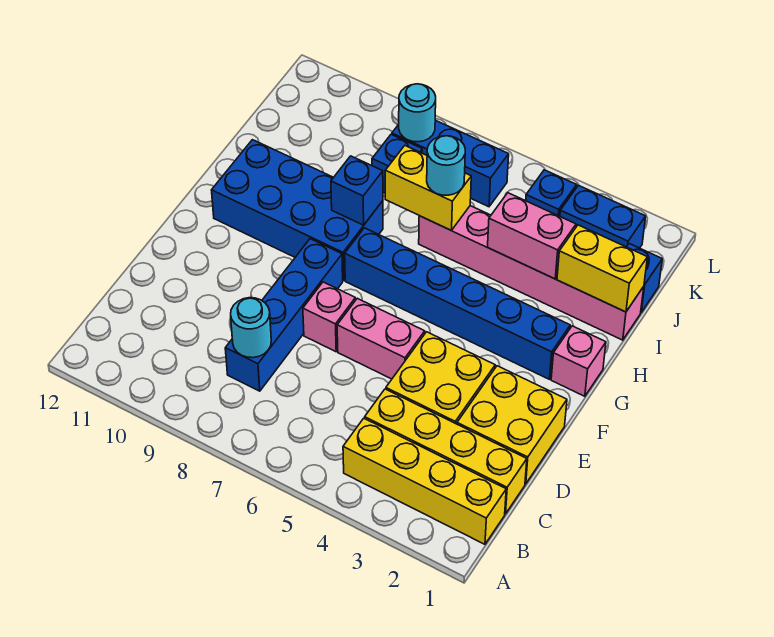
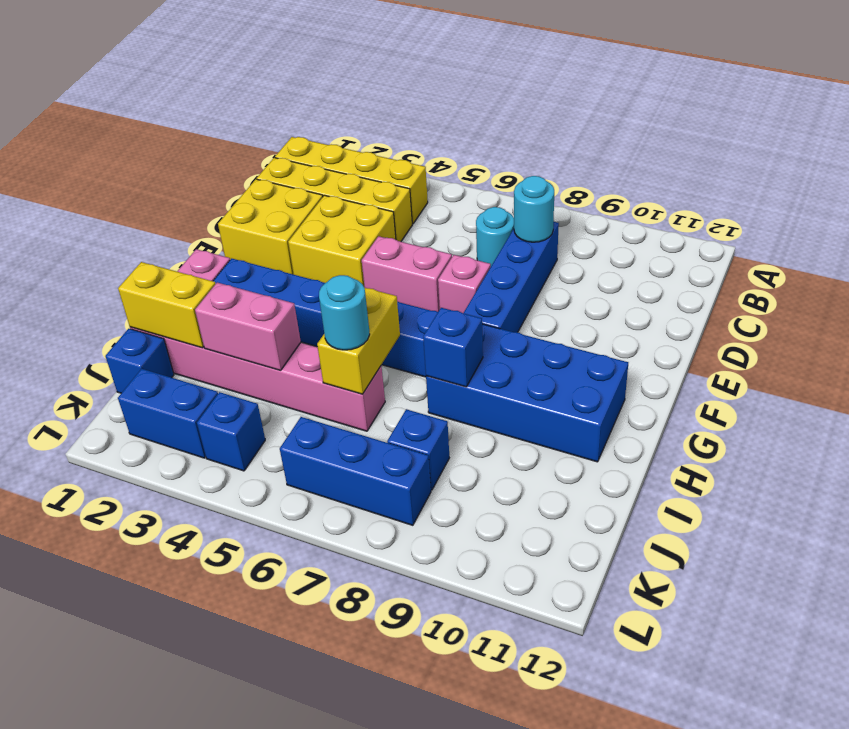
yellow 1x2 brick [385,146,471,230] -> yellow 1x2 brick turned to [317,288,400,394]
cyan 1x1 round brick [399,84,436,142] -> cyan 1x1 round brick moved to [476,207,514,266]

